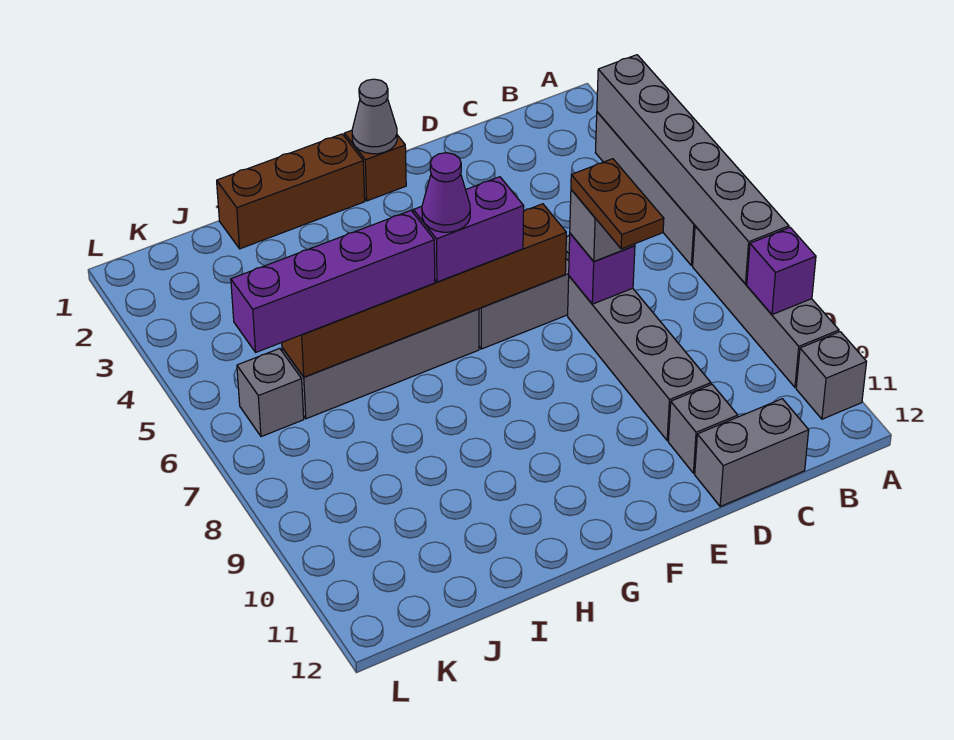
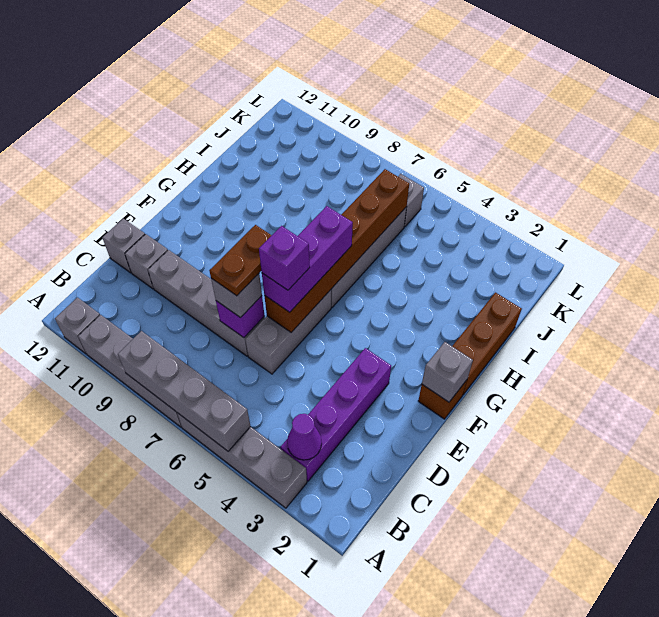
grey 1x6 brick [597,55,789,284] -> grey 1x4 brick [118,331,251,451]
purple 1x1 brick [747,228,816,315] -> purple 1x1 brick moved to [259,226,310,290]
grey 1x2 brick [695,399,809,506] -> grey 1x1 brick [102,219,145,273]
brown 1x2 plate [571,159,664,249] -> brown 1x2 plate turned to [209,225,272,296]
grey 1x1 cone [352,79,397,154] -> grey 1x1 brick [422,342,473,402]
purple 1x2 brick [413,177,524,282] -> purple 1x3 brick [262,206,353,312]
purple 1x1 cone [422,153,470,232] -> purple 1x1 cone moved to [287,414,322,460]
purple 1x4 brick [231,211,435,352] -> purple 1x4 brick moved to [280,348,391,481]

